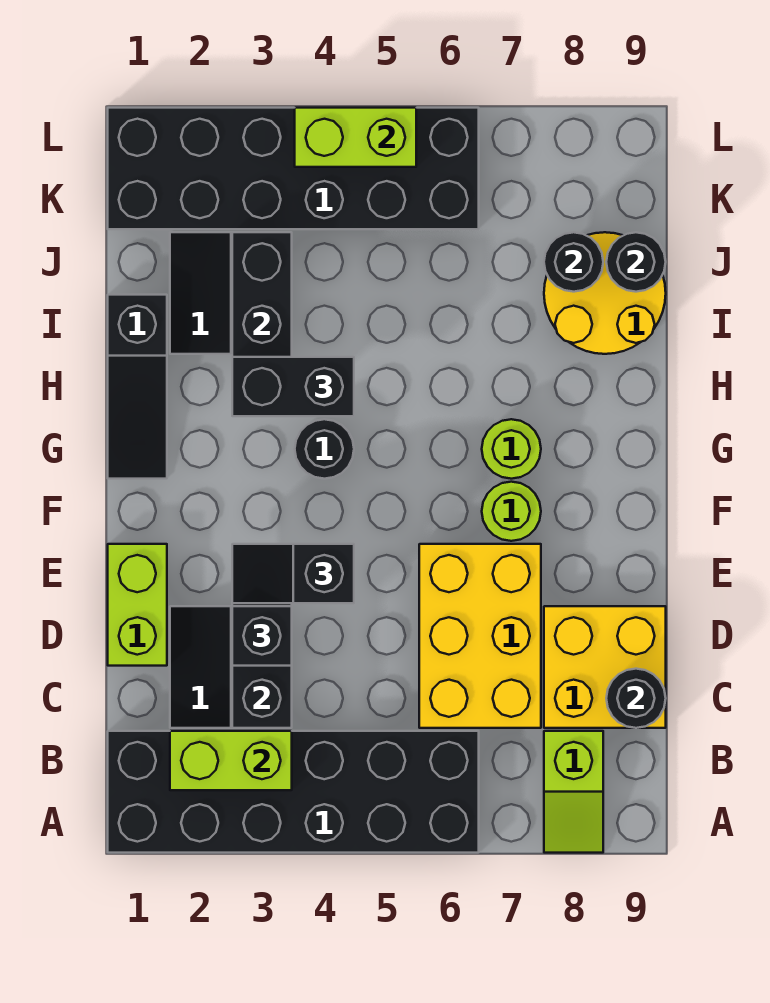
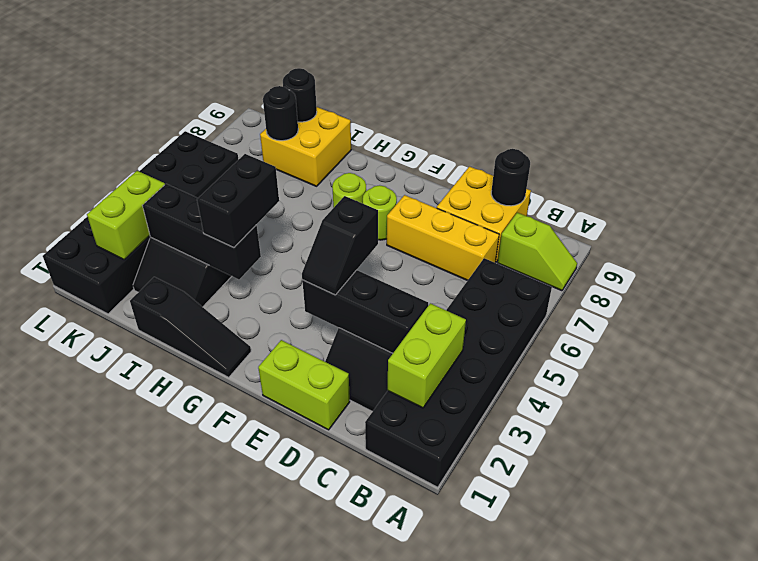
yellow 2x3 brick [419,544,541,728] -> yellow 1x3 brick [387,195,499,281]
black 1x1 brick [232,606,292,666] -> none
black 1x1 round brick [295,419,354,479] -> none
yellow 2x2 round brick [544,232,666,354] -> yellow 2x2 brick [260,107,351,186]
lime 1x2 brick [295,108,416,167] -> lime 1x2 brick moved to [87,171,165,260]

